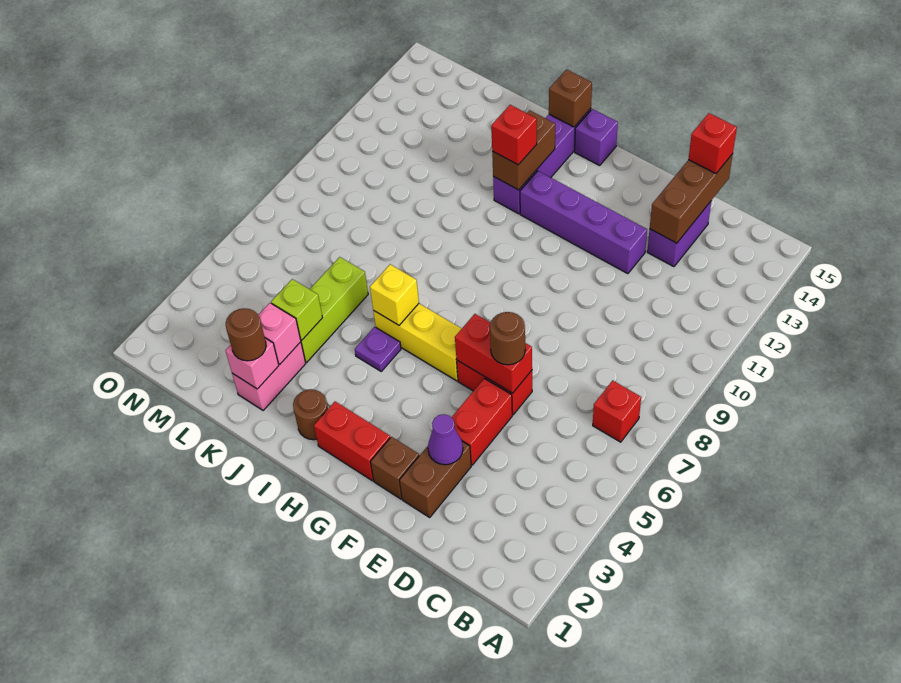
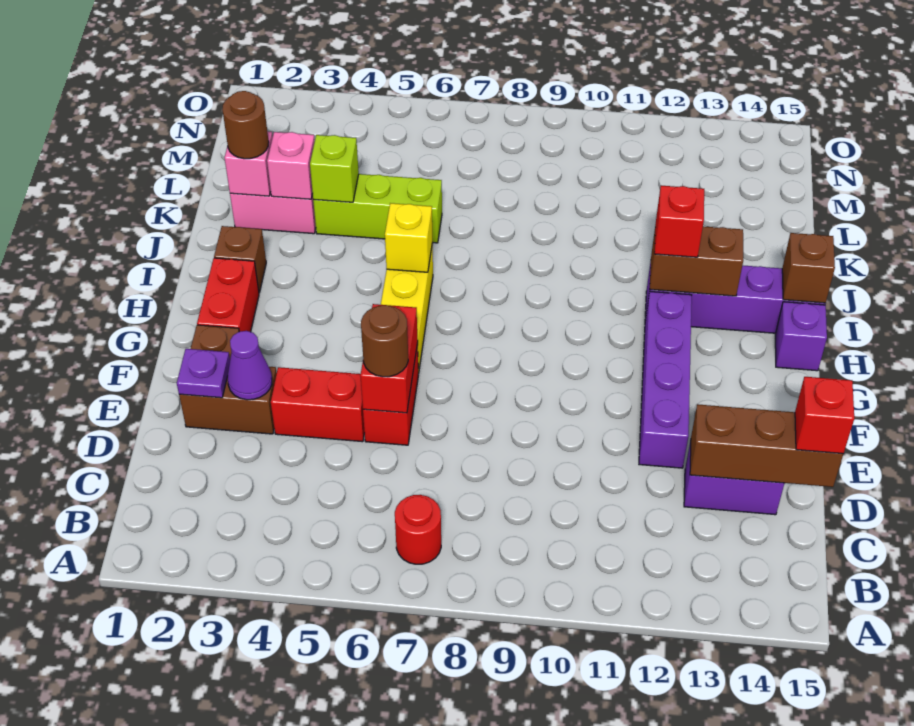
red 1x1 brick [593,380,641,442] -> red 1x1 round brick [395,495,441,564]
brown 1x1 round brick [293,389,328,440] -> brown 1x1 brick [214,226,266,293]
purple 1x1 plate [355,327,401,371] -> purple 1x1 plate moved to [177,349,230,398]

